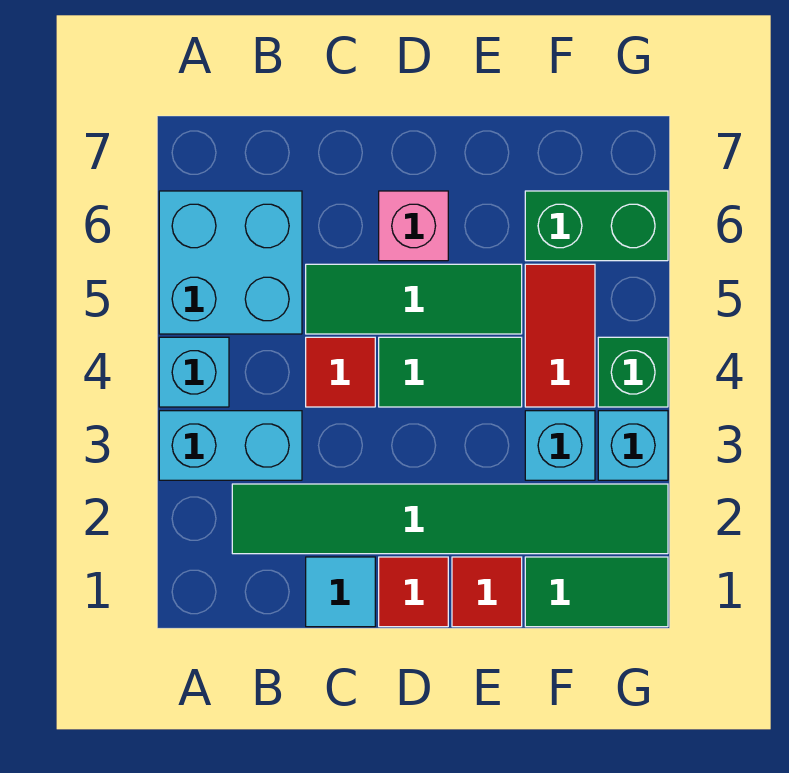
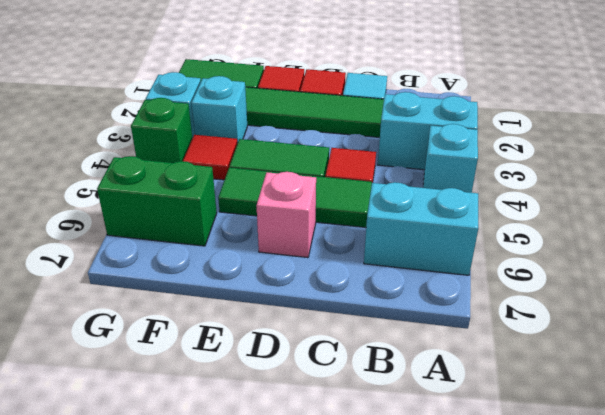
cyan 2x2 brick [159,191,302,334] -> cyan 1x2 brick [364,182,478,275]
red 1x2 tile [525,264,595,407] -> red 1x1 tile [183,135,237,180]

